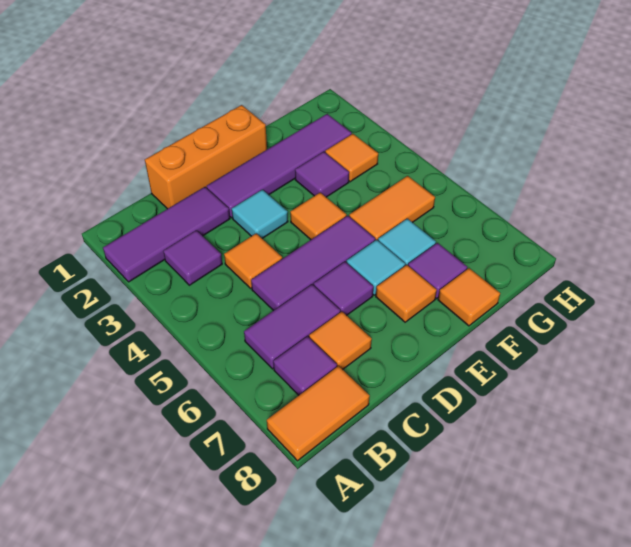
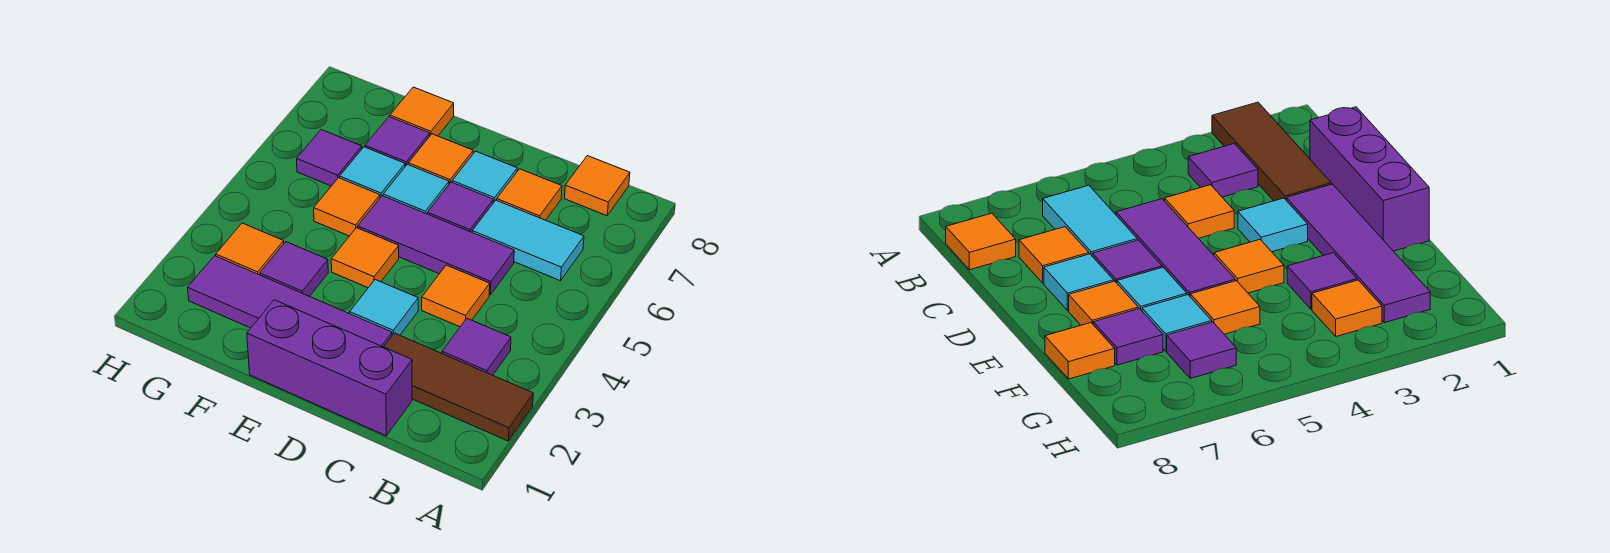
purple 1x3 tile [103,187,230,282] -> brown 1x3 tile [384,333,533,441]
orange 1x2 tile [267,366,370,461] -> orange 1x1 tile [564,156,630,216]
purple 1x2 tile [244,285,340,369] -> cyan 1x2 tile [472,200,584,281]
purple 1x1 tile [273,336,337,395] -> purple 1x1 tile moved to [297,130,362,186]
orange 1x3 brick [145,105,267,209] -> purple 1x3 brick [247,300,412,436]
none -> cyan 1x1 tile [452,151,517,203]
orange 1x2 tile [349,176,435,240] -> orange 1x1 tile [314,178,380,236]

